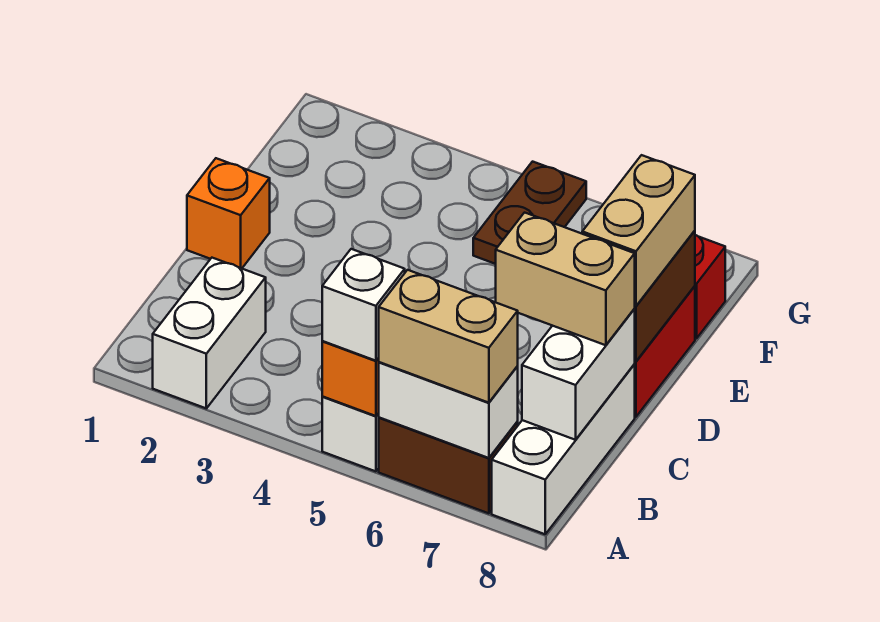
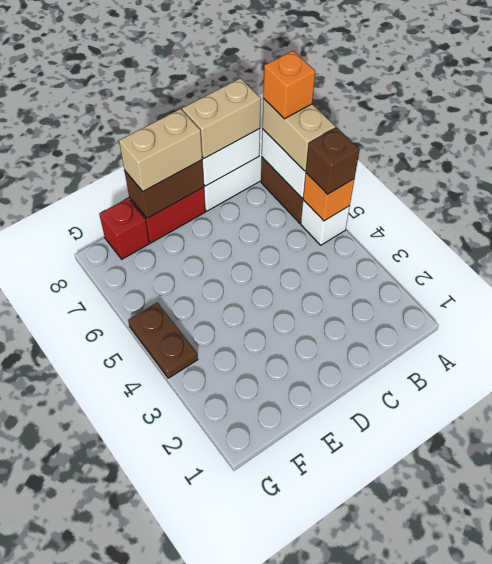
white 1x2 brick [153,258,266,408] -> none
white 1x1 brick [322,249,405,361] -> brown 1x1 brick [306,127,360,194]
tan 1x2 brick [496,213,635,345] -> tan 1x2 brick turned to [182,78,261,158]
orange 1x1 brick [187,158,270,268] -> orange 1x1 brick moved to [263,51,315,119]
brown 1x2 plate [473,162,586,264] -> brown 1x2 plate turned to [128,302,198,378]

